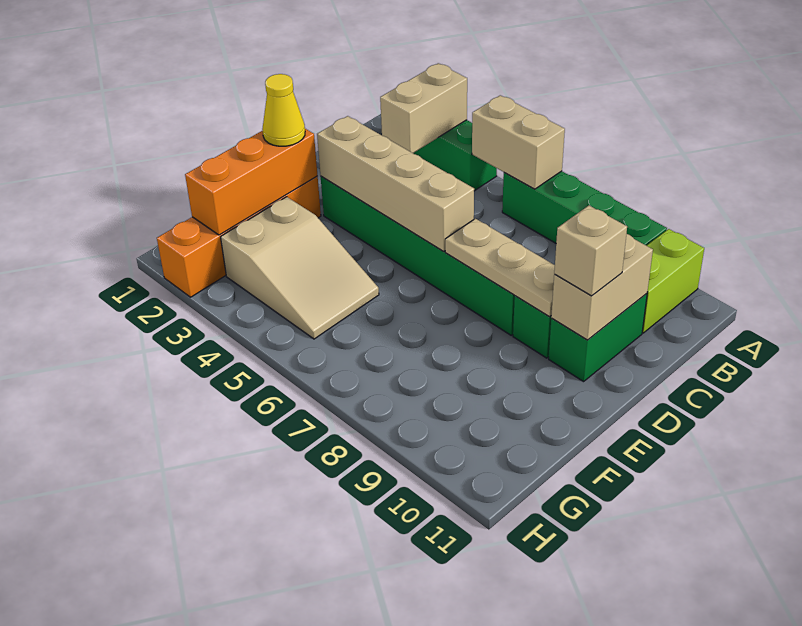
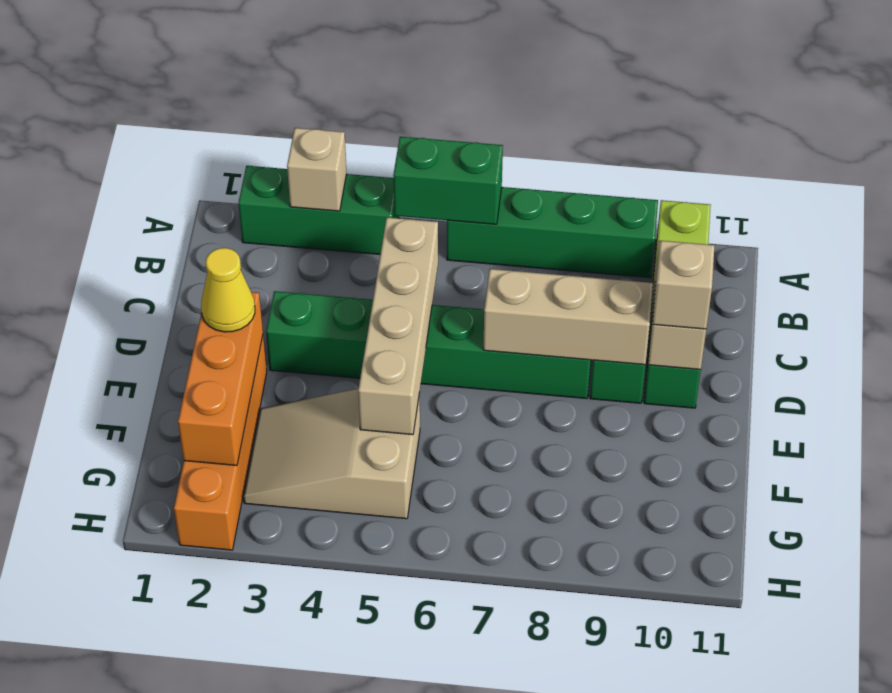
tan 1x2 brick [380,63,467,153] -> tan 1x1 brick [287,128,346,211]
tan 1x2 brick [472,95,565,189] -> green 1x2 brick [393,137,503,224]
tan 1x4 brick [317,116,474,252] -> tan 1x4 brick turned to [358,217,438,435]
tan 1x3 plate [445,219,555,317] -> tan 1x3 brick [483,269,653,365]
tan 2x3 slope [221,197,379,339] -> tan 2x3 slope turned to [244,389,420,519]

